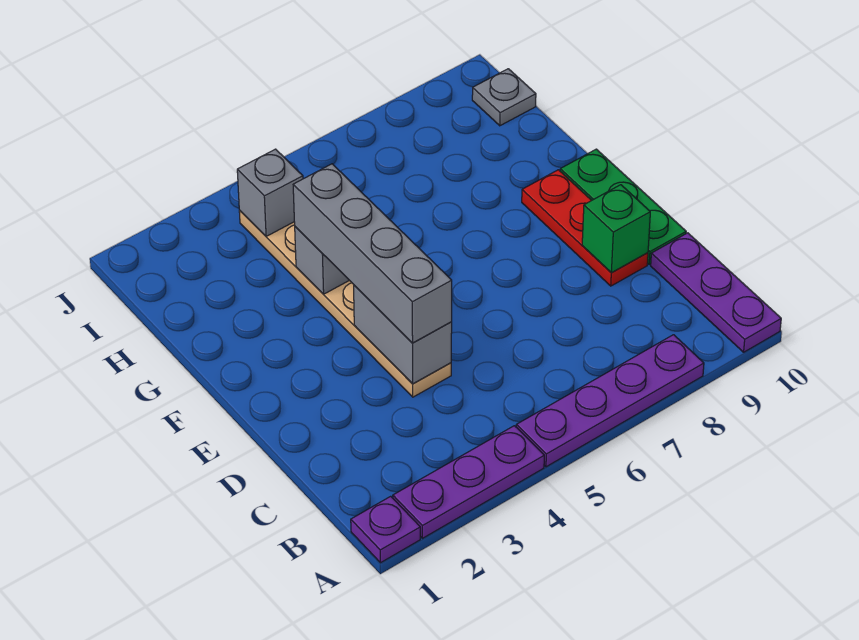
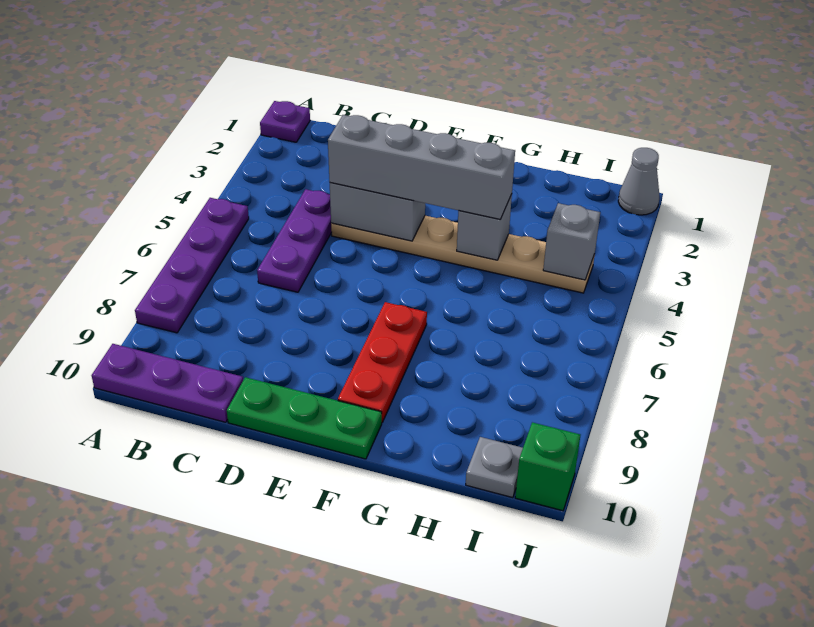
purple 1x3 plate [393,426,544,538] -> purple 1x3 plate moved to [257,189,332,292]
red 1x3 plate [522,170,648,286] -> red 1x3 plate turned to [338,302,427,422]
green 1x1 brick [582,185,650,273] -> green 1x1 brick moved to [515,422,580,511]
none -> grey 1x1 cone [618,148,659,215]

